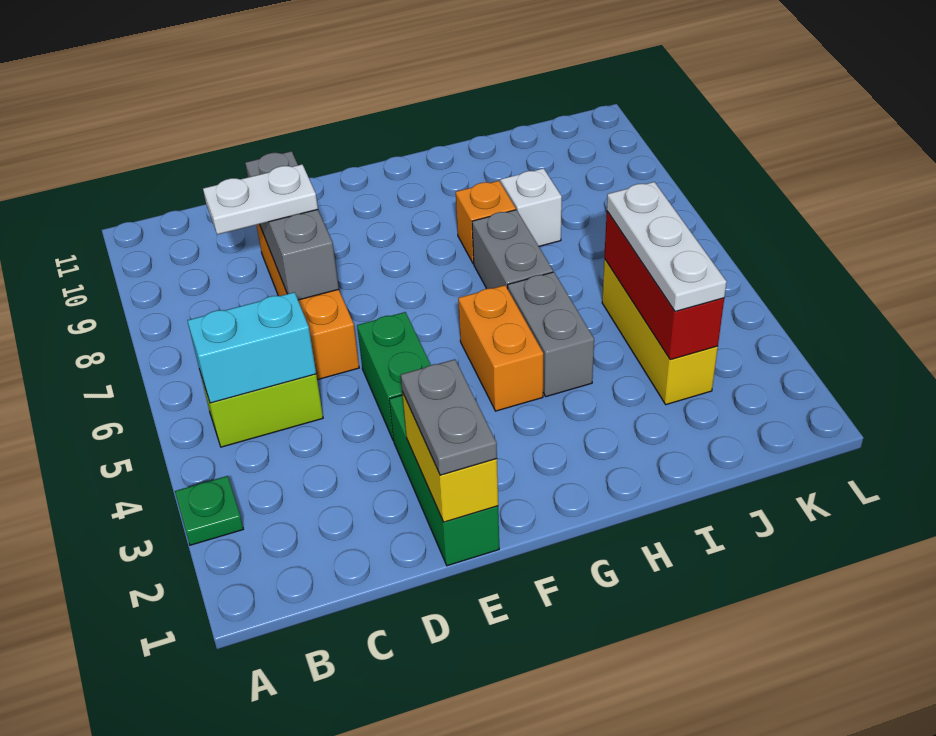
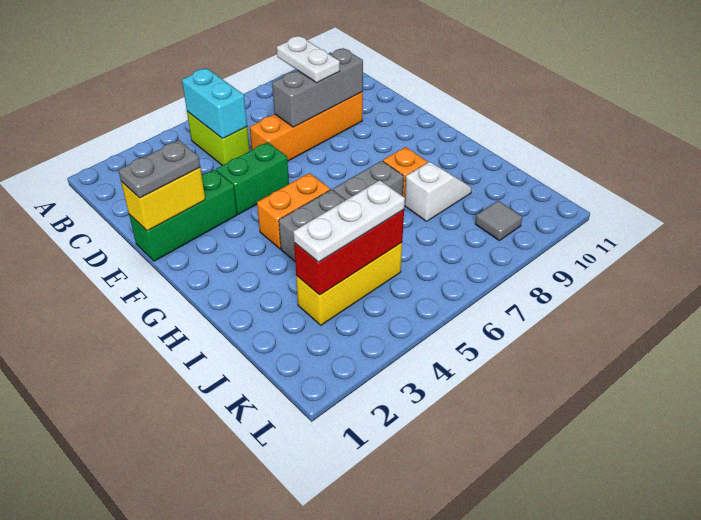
green 1x1 plate [175,476,243,545] -> none
none -> grey 1x1 tile [475,201,522,241]

